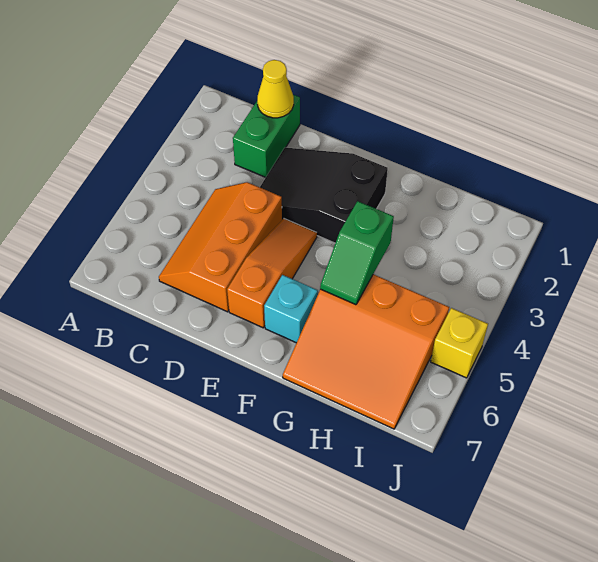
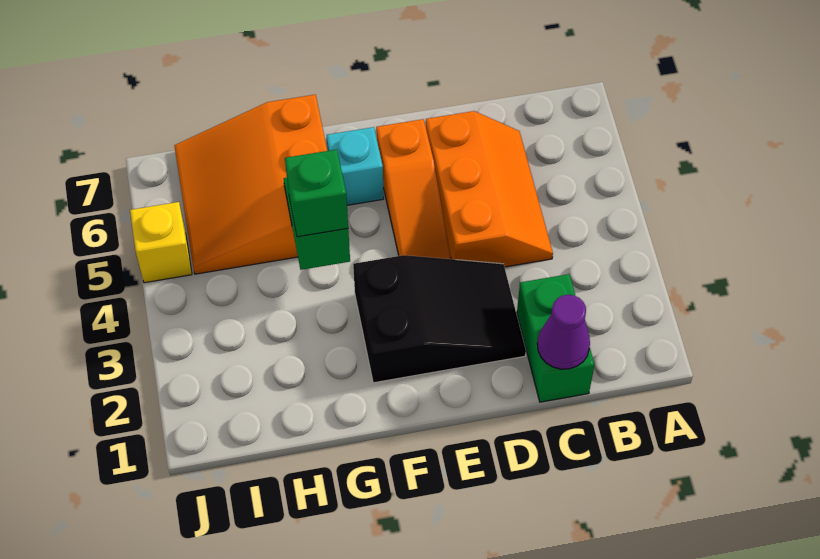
yellow 1x1 cone [257,60,294,118] -> purple 1x1 cone [537,295,590,369]
none -> green 1x1 brick [285,149,348,237]
orange 3x3 slope [283,274,449,429] -> orange 3x3 slope turned to [174,95,327,274]

